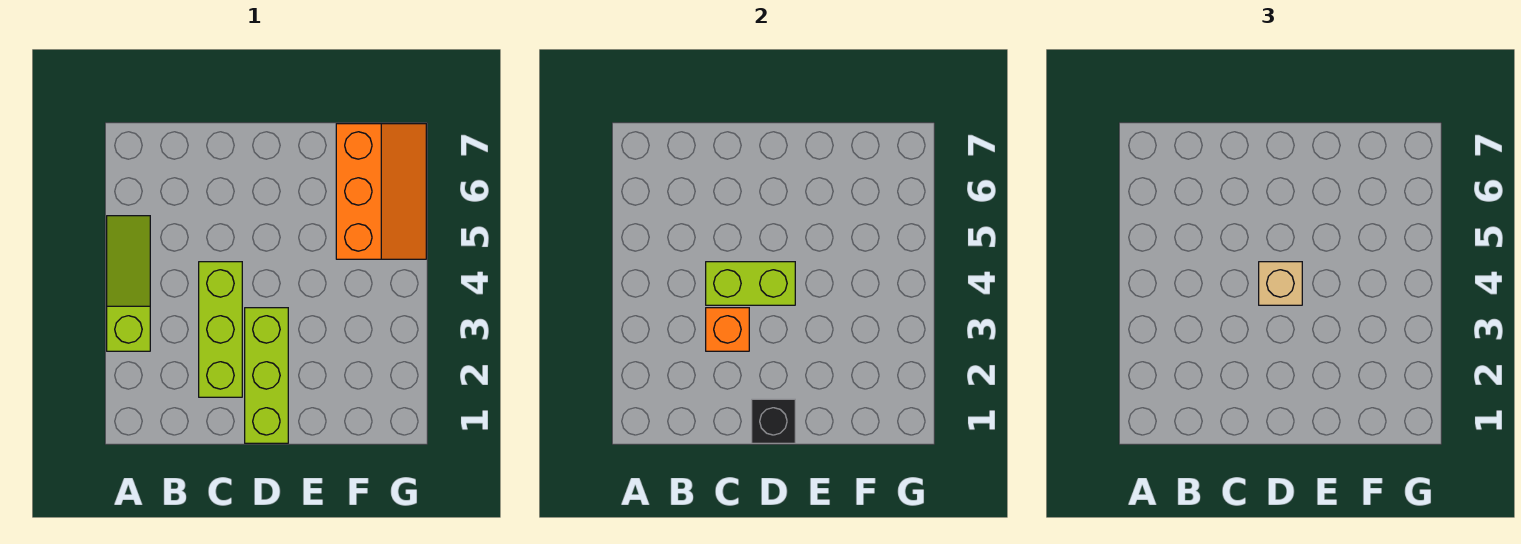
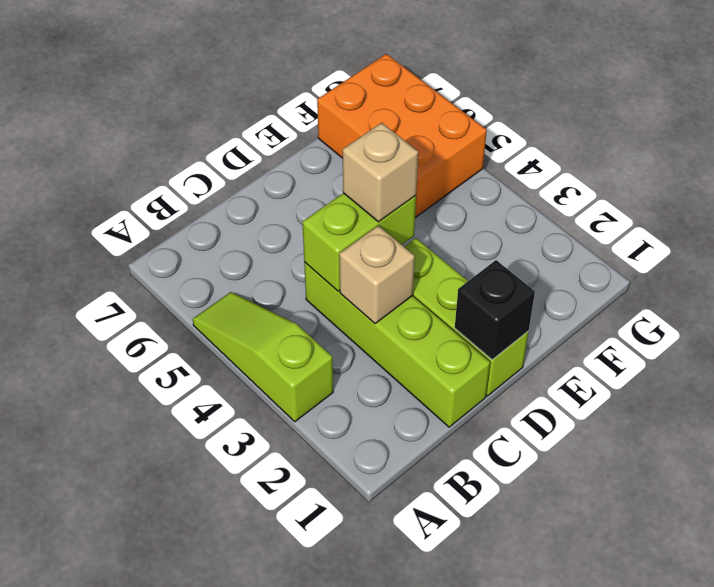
lime 1x3 brick [199,262,242,397] -> lime 1x4 brick [304,262,490,427]
orange 1x1 brick [706,308,749,351] -> tan 1x1 brick [339,226,415,324]
orange 2x3 slope [336,124,426,259] -> orange 2x3 brick [317,54,487,217]

